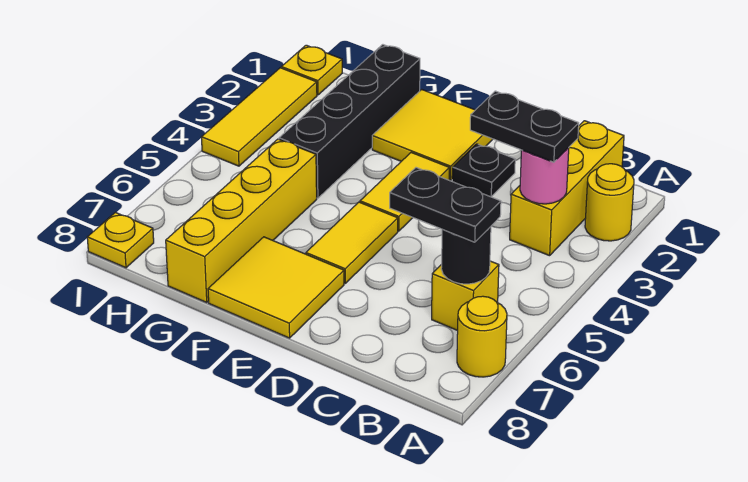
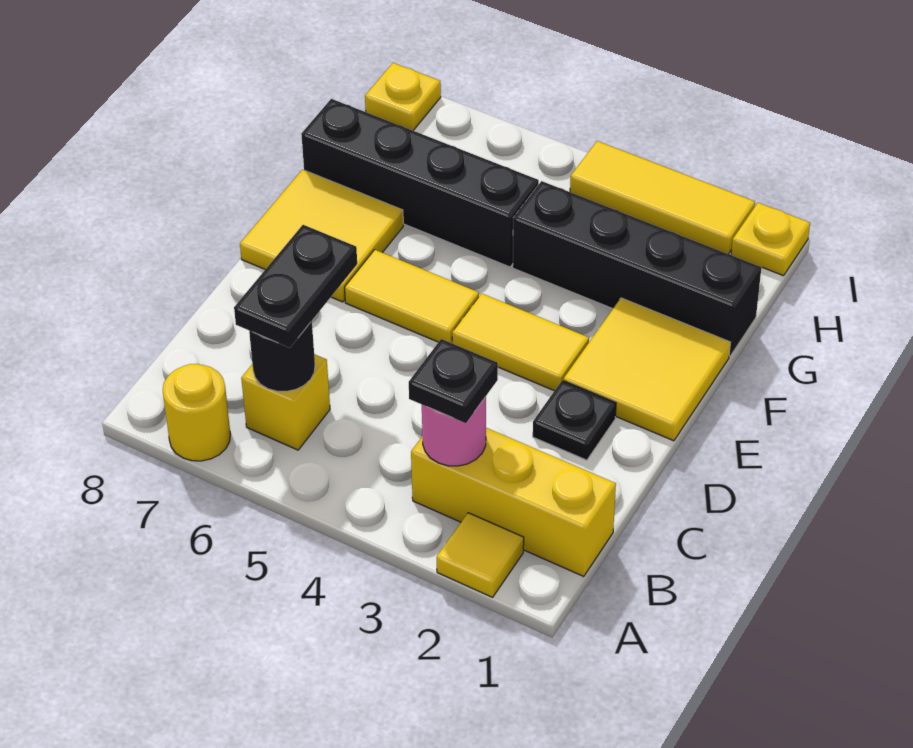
yellow 1x1 round brick [585,164,634,241] -> yellow 1x1 tile [437,513,524,597]
black 1x2 plate [470,91,579,162] -> black 1x1 plate [409,339,498,423]
yellow 1x4 brick [166,139,317,302] -> black 1x4 brick [301,99,539,267]

